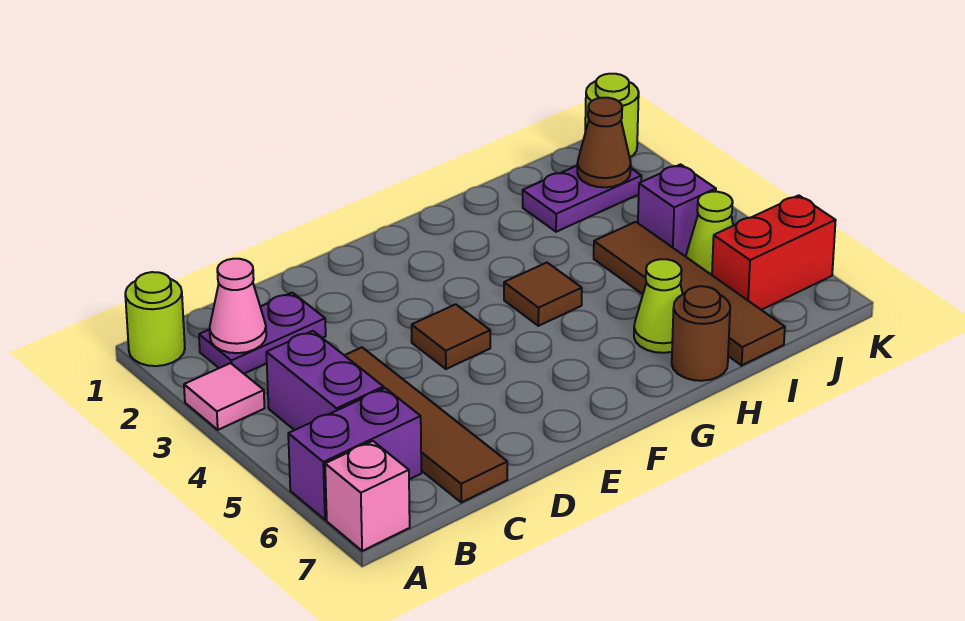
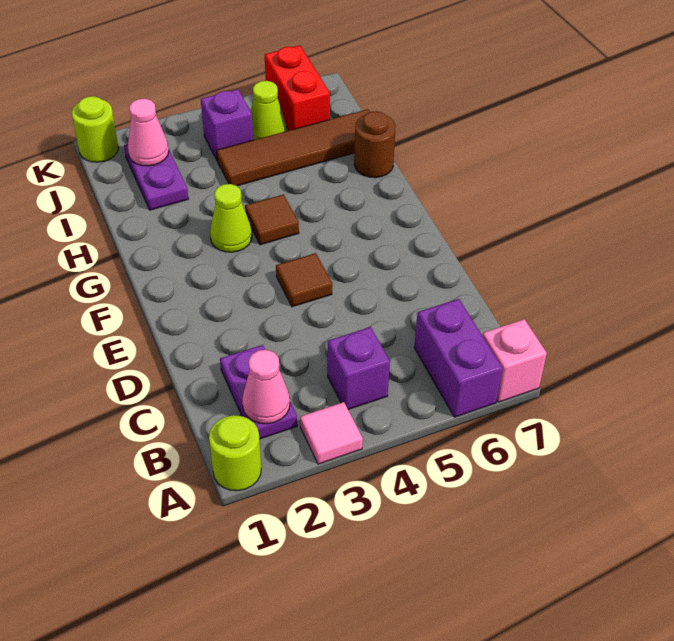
purple 1x2 brick [266,331,384,430] -> purple 1x1 brick [327,327,390,409]
brown 1x4 tile [344,347,507,502] -> none
lime 1x1 cone [634,259,683,353] -> lime 1x1 cone moved to [210,184,252,252]
brown 1x1 cone [577,98,631,187] -> pink 1x1 cone [128,99,169,166]

